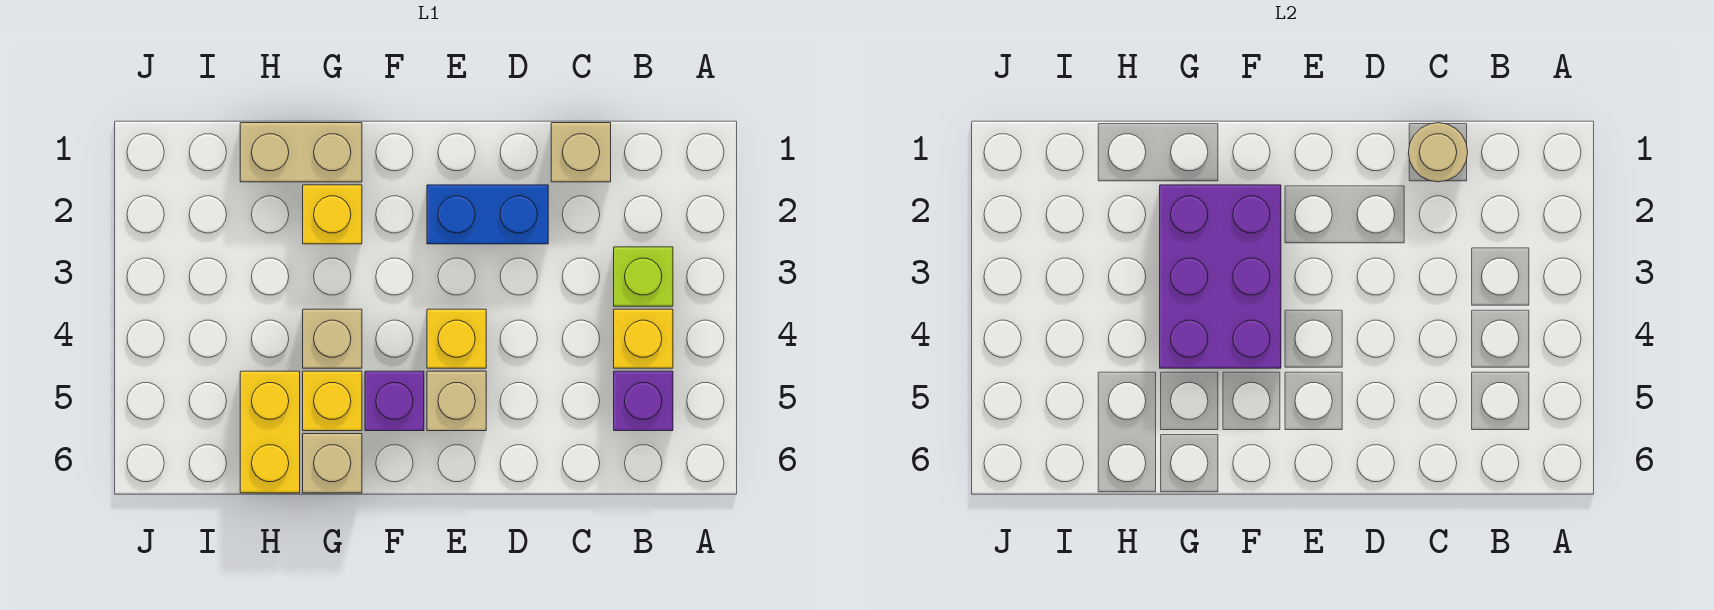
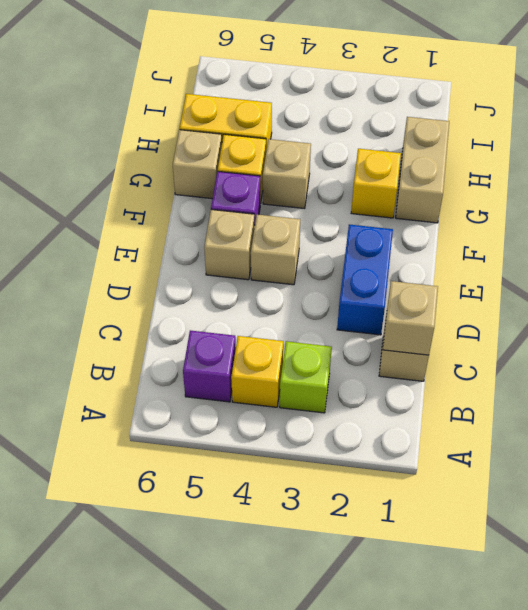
tan 1x1 round brick [1408,123,1468,182] -> tan 1x1 brick [383,281,438,355]
yellow 1x1 brick [427,309,486,368] -> tan 1x1 brick [251,215,300,285]
purple 2x3 brick [1160,185,1281,368] -> none

